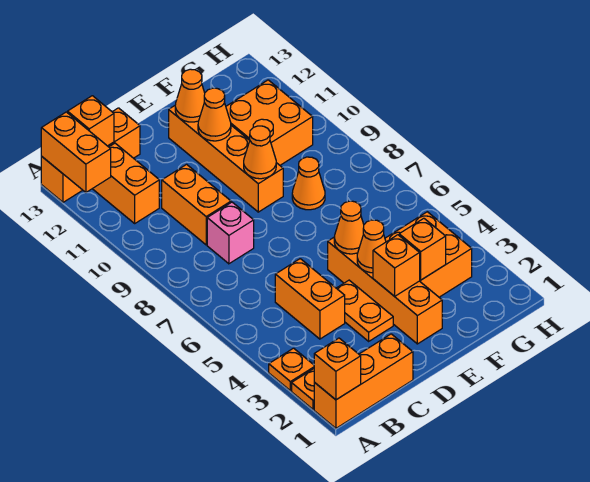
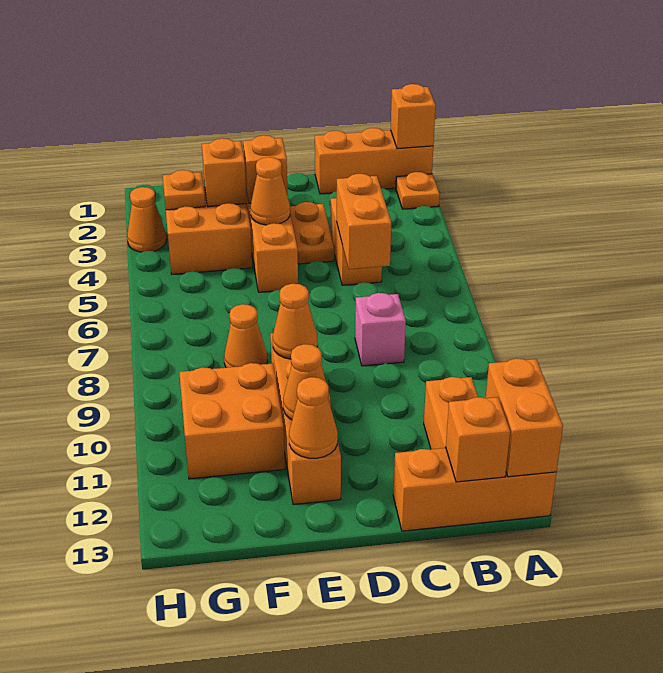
orange 1x1 plate [269,348,314,391] -> orange 1x1 plate moved to [163,170,205,210]
orange 1x2 brick [162,164,231,245] -> orange 1x2 brick moved to [337,174,391,269]
orange 1x1 cone [334,201,364,254] -> orange 1x1 cone moved to [127,187,166,252]

